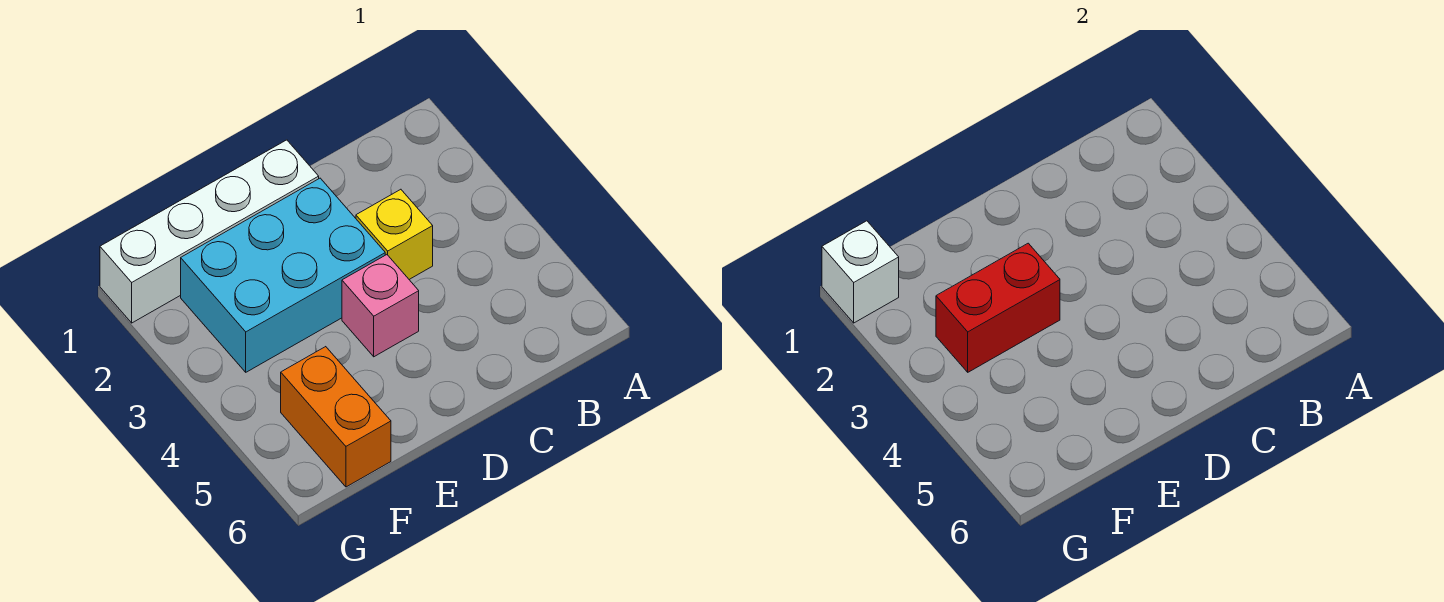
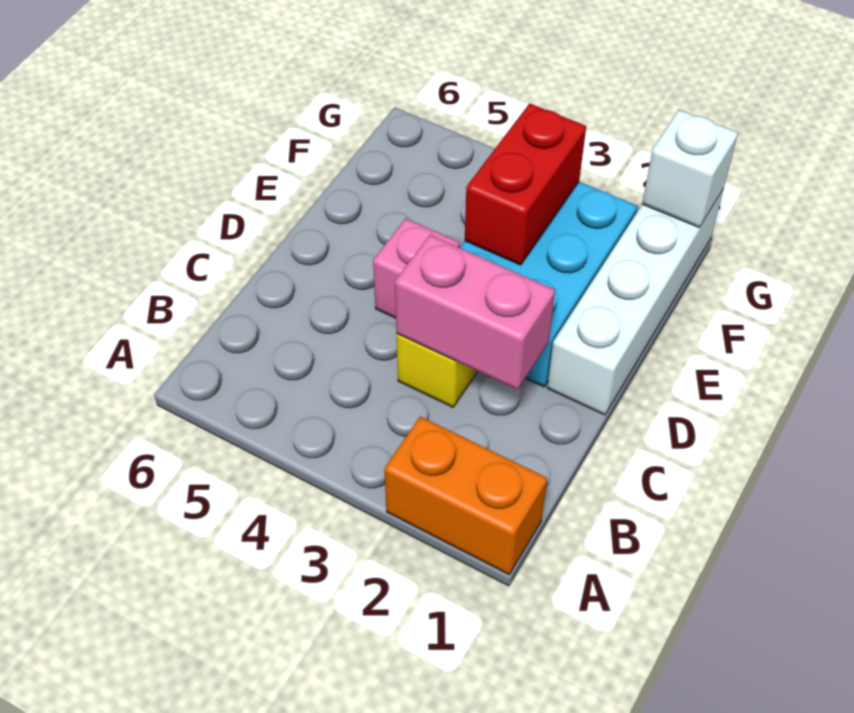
none -> pink 1x2 brick [395,235,555,390]
orange 1x2 brick [281,347,391,487] -> orange 1x2 brick moved to [384,417,547,574]

